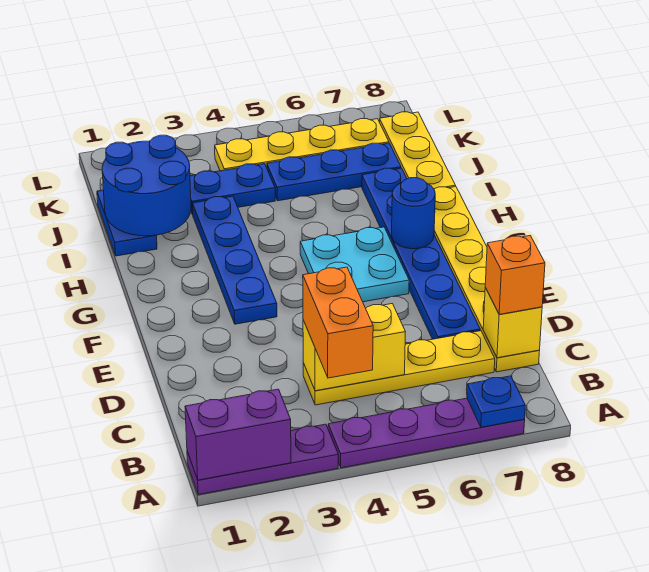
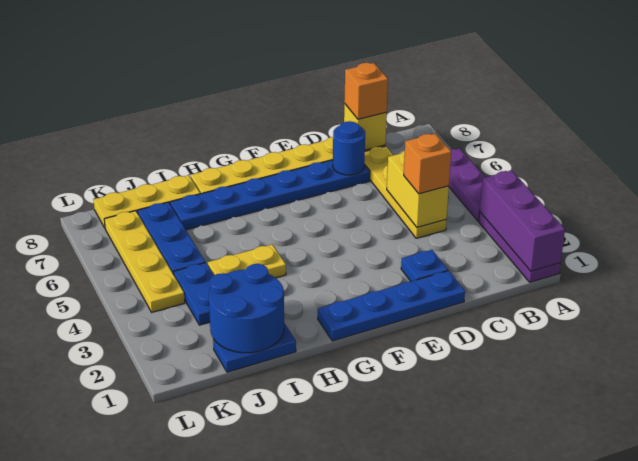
purple 1x2 brick [185,389,291,480] -> purple 1x3 brick [480,170,565,271]
purple 1x4 plate [328,398,525,468] -> purple 1x3 plate [449,149,485,221]
blue 1x1 plate [467,376,525,427] -> blue 1x1 plate moved to [401,250,448,281]
orange 1x2 brick [303,267,373,378] -> orange 1x1 brick [404,133,451,194]
blue 1x4 plate [192,196,277,324] -> blue 1x4 plate moved to [318,271,465,341]
cyan 2x2 plate [300,227,409,302] -> none
blue 1x1 round brick [392,178,435,249] -> blue 1x1 round brick moved to [333,121,365,175]
none -> yellow 1x2 plate [208,244,286,278]

